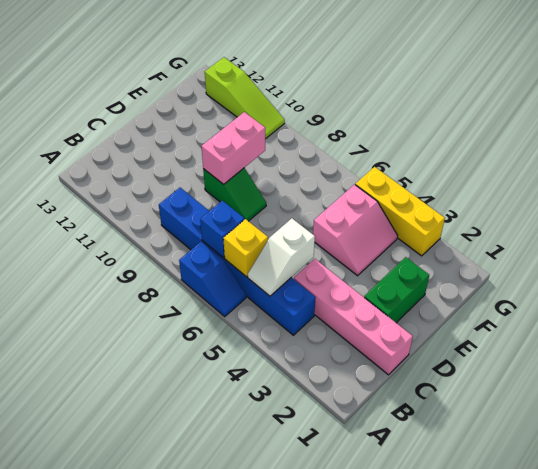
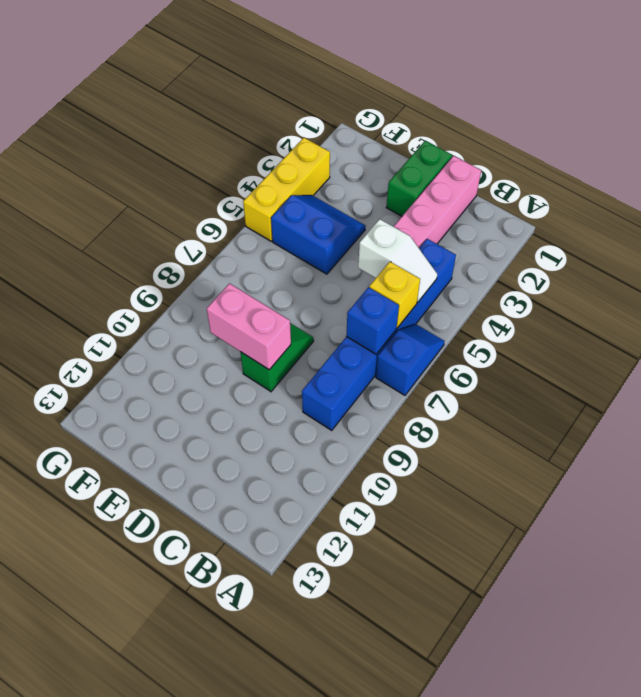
green 1x2 brick [364,257,429,323] -> green 1x2 brick turned to [386,141,452,216]
pink 2x2 slope [313,185,398,276] -> blue 2x2 slope [271,195,366,274]
lime 1x3 slope [205,57,285,138] -> none

